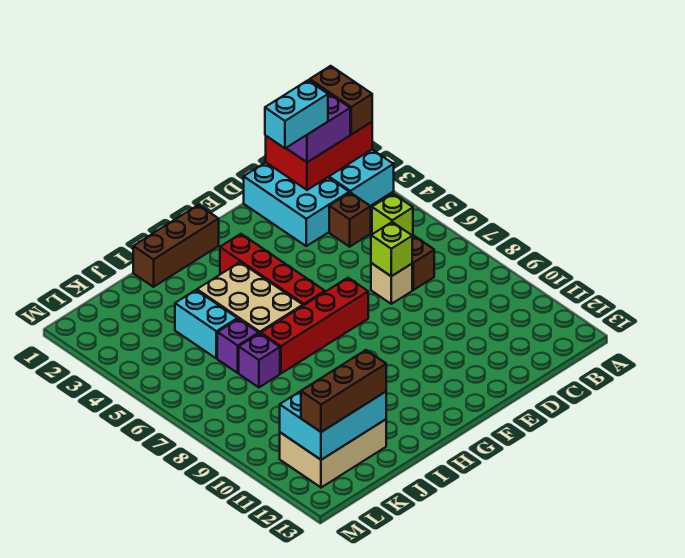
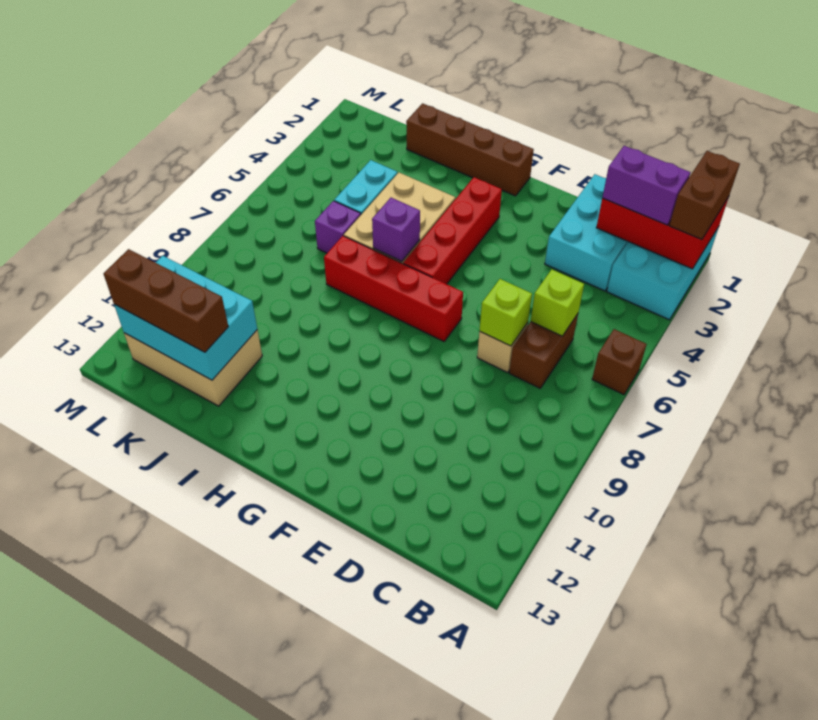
cyan 1x2 brick [265,80,328,148] -> none
brown 1x1 brick [329,192,371,247] -> brown 1x1 brick moved to [592,329,646,395]
brown 1x3 brick [133,205,219,287] -> brown 1x4 brick [406,103,534,196]
purple 1x1 brick [239,333,280,387] -> purple 1x1 brick moved to [372,198,420,261]

